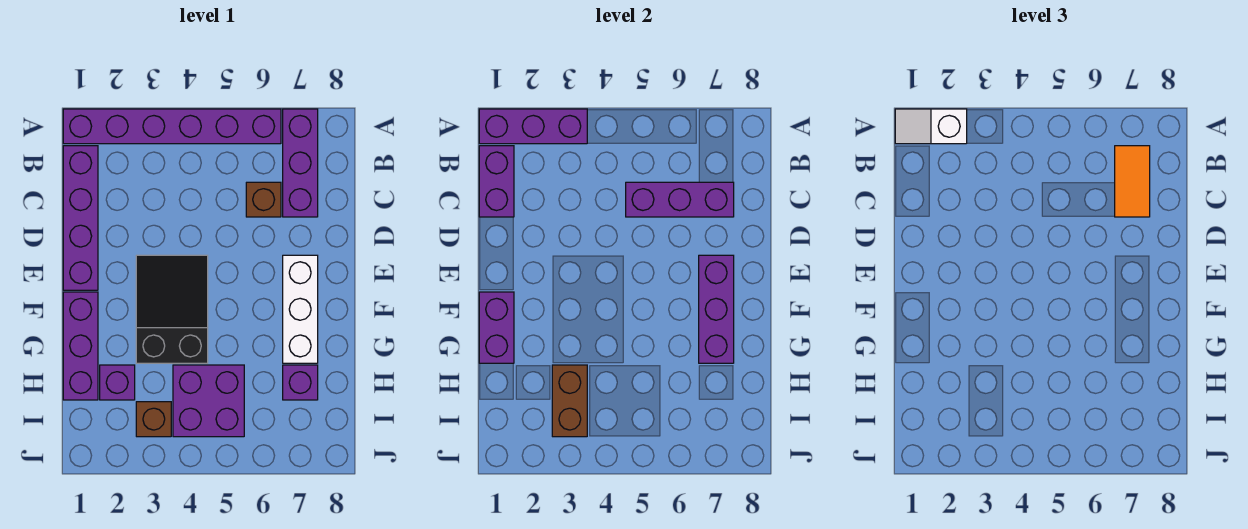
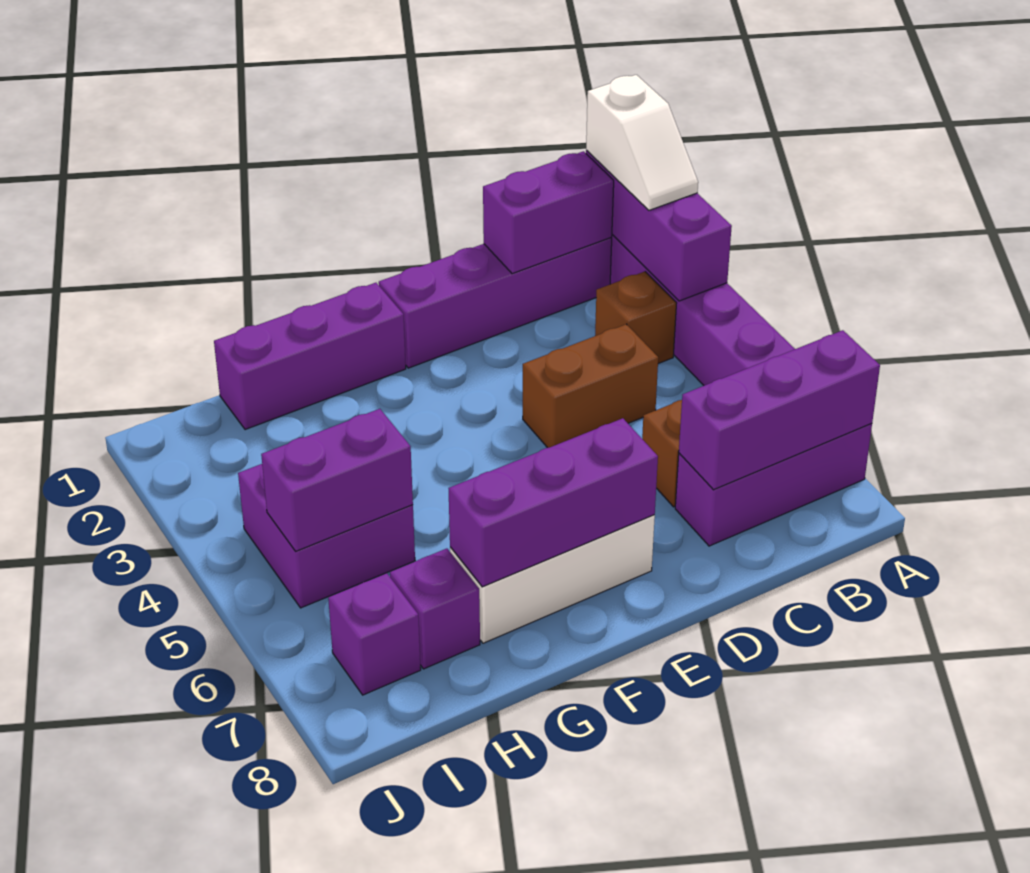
white 1x2 slope [895,109,967,144] -> white 1x2 slope turned to [586,75,698,210]
orange 1x2 tile [1115,146,1150,217] -> none
purple 1x3 brick [626,182,734,217] -> purple 1x3 brick turned to [679,330,880,490]
black 2x3 slope [136,255,208,363] -> none
purple 1x2 brick [479,292,514,363] -> purple 1x2 brick moved to [261,409,413,551]
purple 1x1 brick [100,365,135,400] -> purple 1x1 brick moved to [328,573,421,695]
brown 1x2 brick [552,365,587,437] -> brown 1x2 brick moved to [523,324,658,448]
brown 1x1 brick [136,402,171,437] -> brown 1x1 brick moved to [595,272,676,364]

